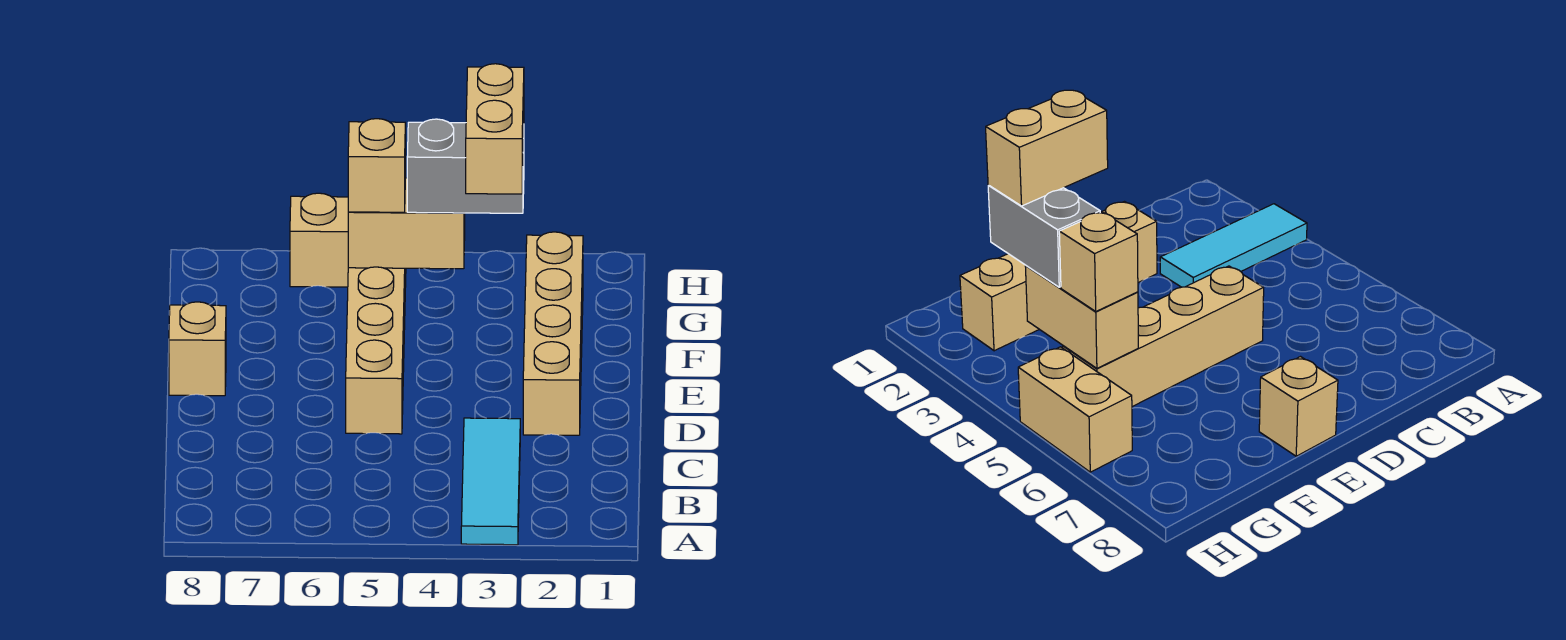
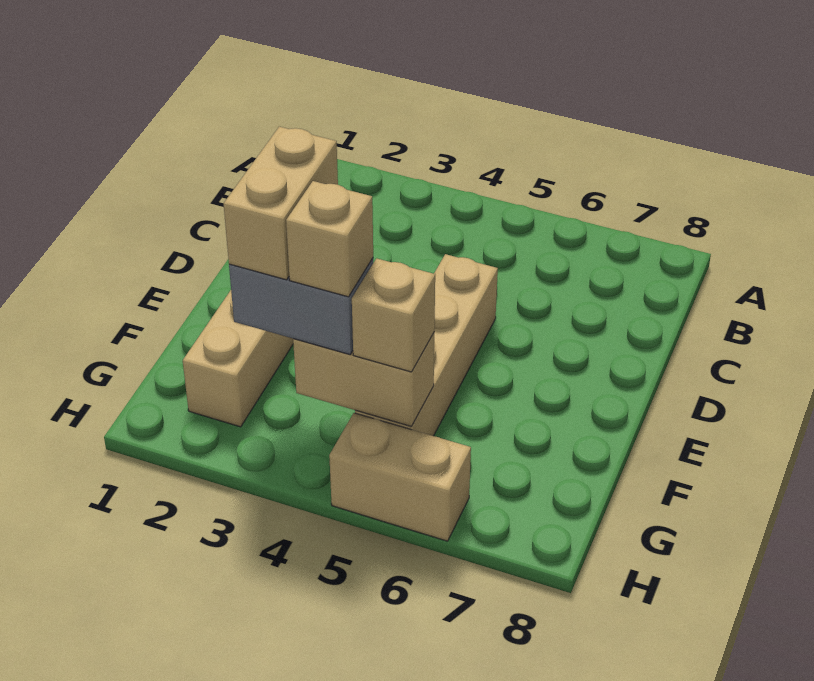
cyan 1x3 tile [461,418,520,545] -> none
tan 1x1 brick [169,302,226,396] -> tan 1x1 brick moved to [286,181,373,297]

